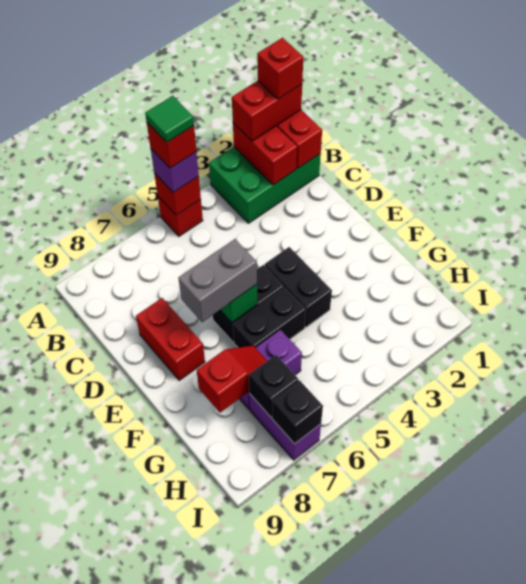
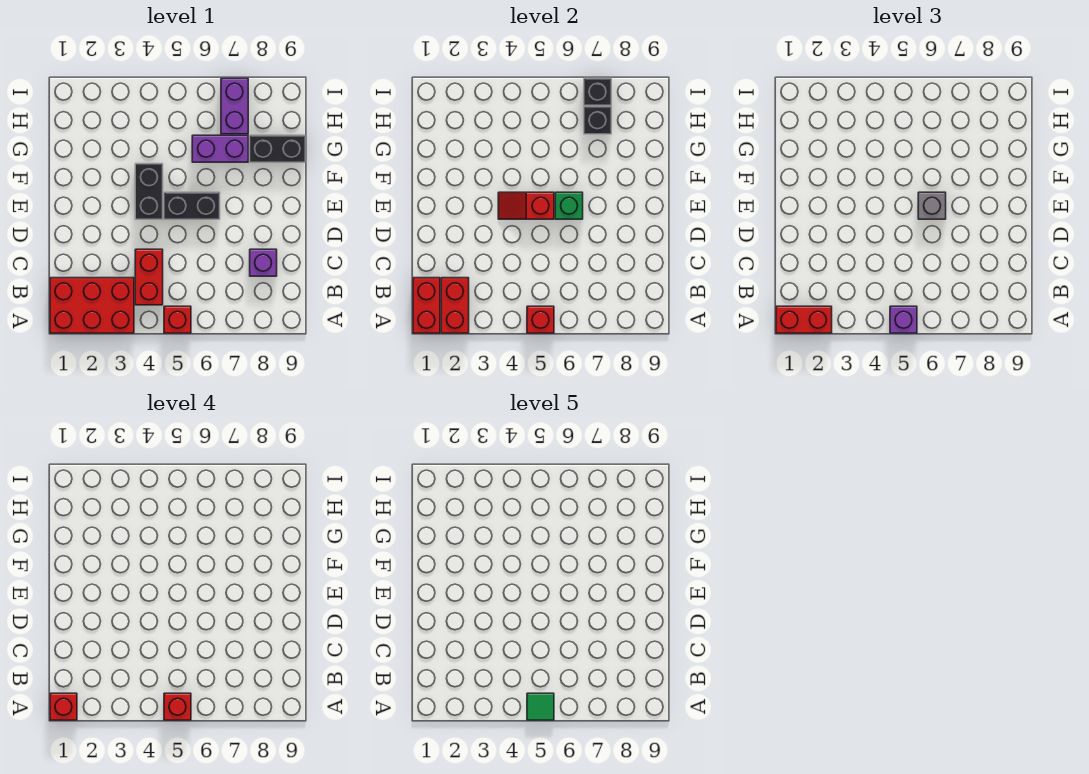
green 2x3 brick [209,147,321,223] -> red 2x3 brick [50,278,134,333]
none -> purple 1x1 brick [250,249,277,276]
red 1x2 brick [136,298,205,381] -> red 1x2 brick moved to [135,249,163,305]
grey 1x2 brick [178,239,257,322] -> grey 1x1 brick [918,192,946,219]
black 1x2 brick [233,288,306,348] -> black 1x2 brick moved to [250,135,305,162]
red 1x2 slope [197,346,267,413] -> red 1x2 slope moved to [498,192,554,219]

